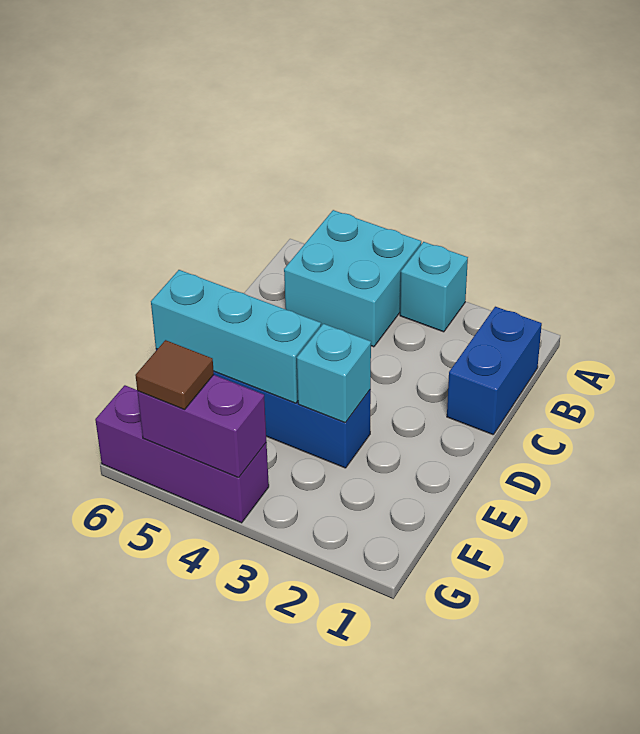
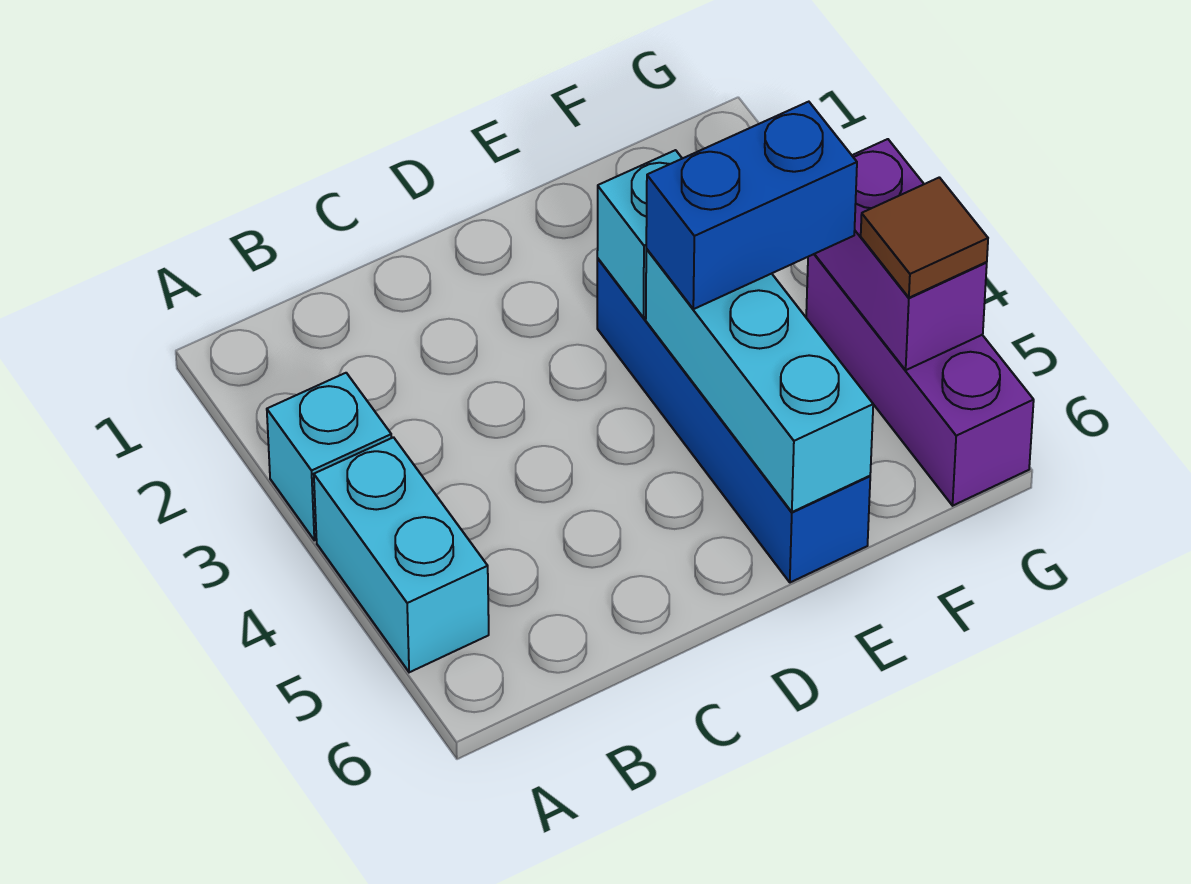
cyan 2x2 brick [284,210,421,347] -> cyan 1x2 brick [314,437,489,672]
blue 1x2 brick [447,307,542,435] -> blue 1x2 brick moved to [646,102,857,309]

